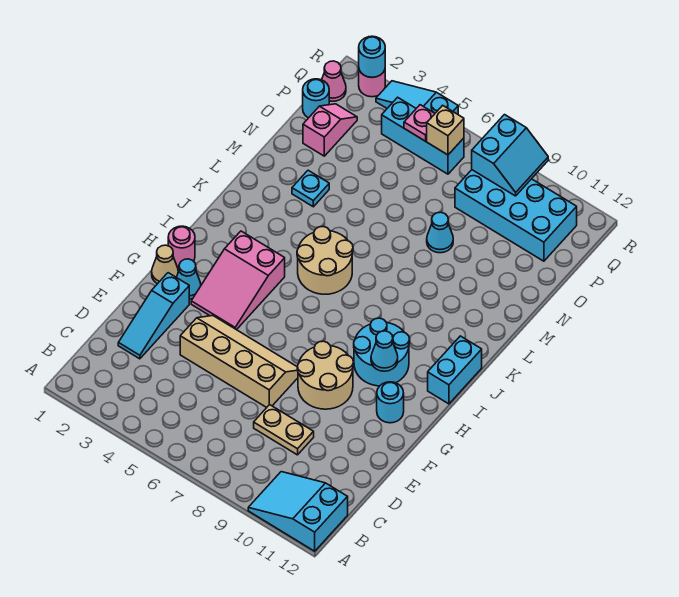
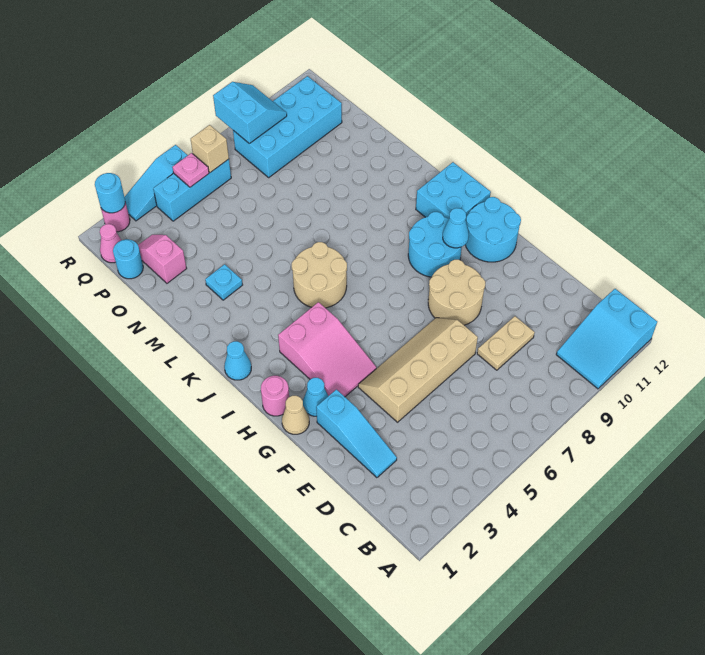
cyan 1x1 round brick [377,382,404,423] -> cyan 2x2 round brick [465,197,521,262]
cyan 1x2 brick [428,336,482,404] -> cyan 2x2 brick [416,162,491,219]
cyan 1x1 cone [427,212,453,253] -> cyan 1x1 cone moved to [224,341,251,380]

